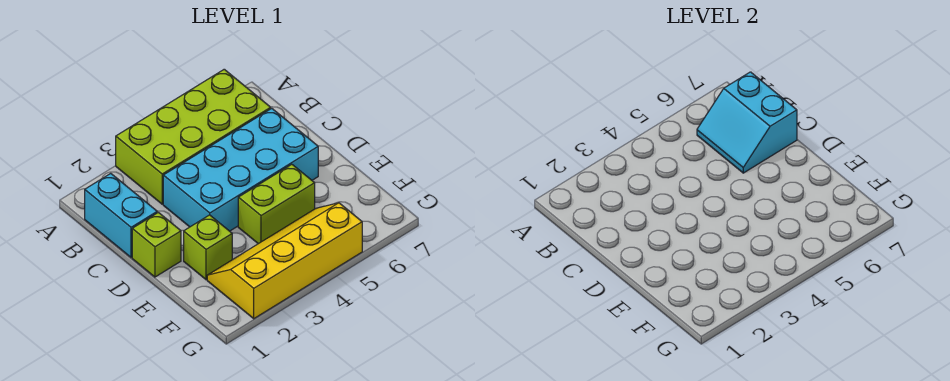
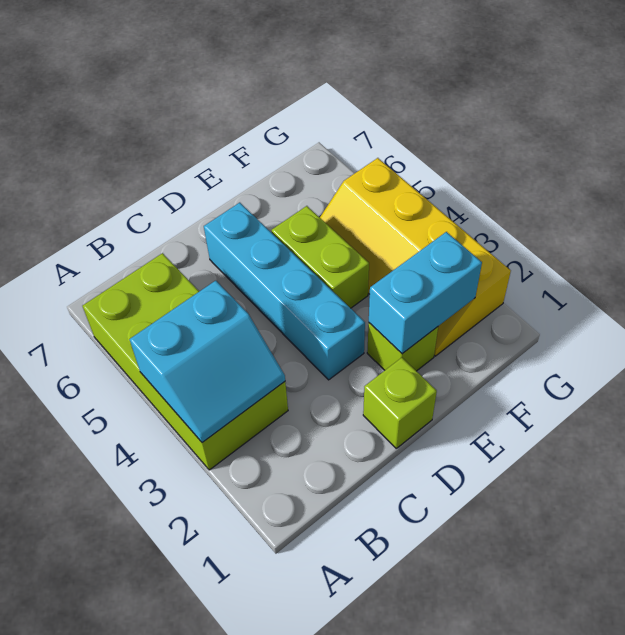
cyan 1x2 brick [85,173,157,258] -> cyan 1x2 brick moved to [369,232,482,354]
cyan 2x2 slope [697,72,797,173] -> cyan 2x2 slope moved to [130,281,285,443]
cyan 2x4 brick [163,108,318,231] -> cyan 1x4 brick [204,203,365,380]

